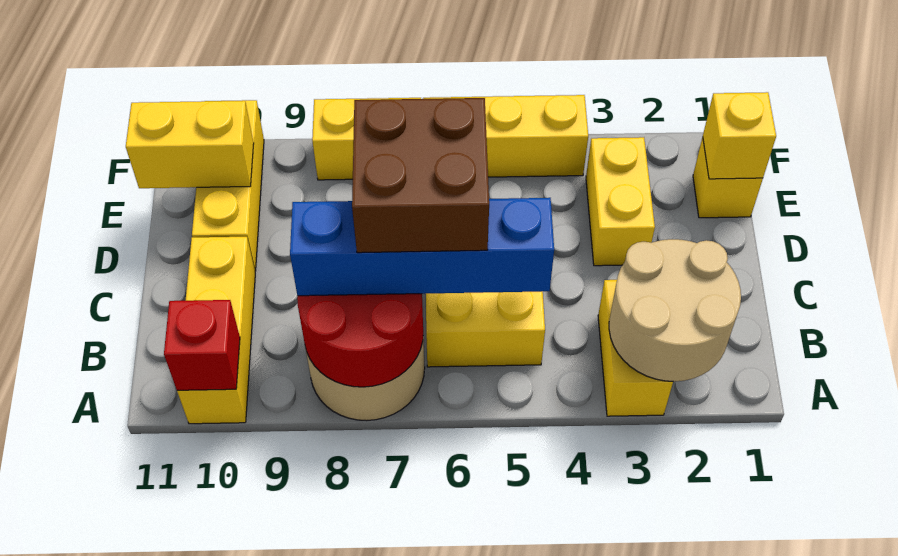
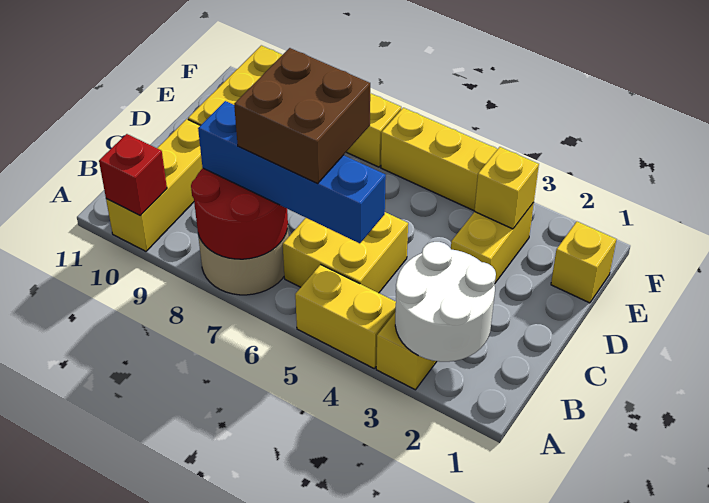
tan 2x2 round brick [609,239,741,382] -> white 2x2 round brick [395,242,496,362]
yellow 1x1 brick [703,92,776,179] -> yellow 1x1 brick moved to [475,147,539,229]
yellow 1x2 brick [126,101,254,188] -> yellow 1x2 brick moved to [295,265,396,368]

